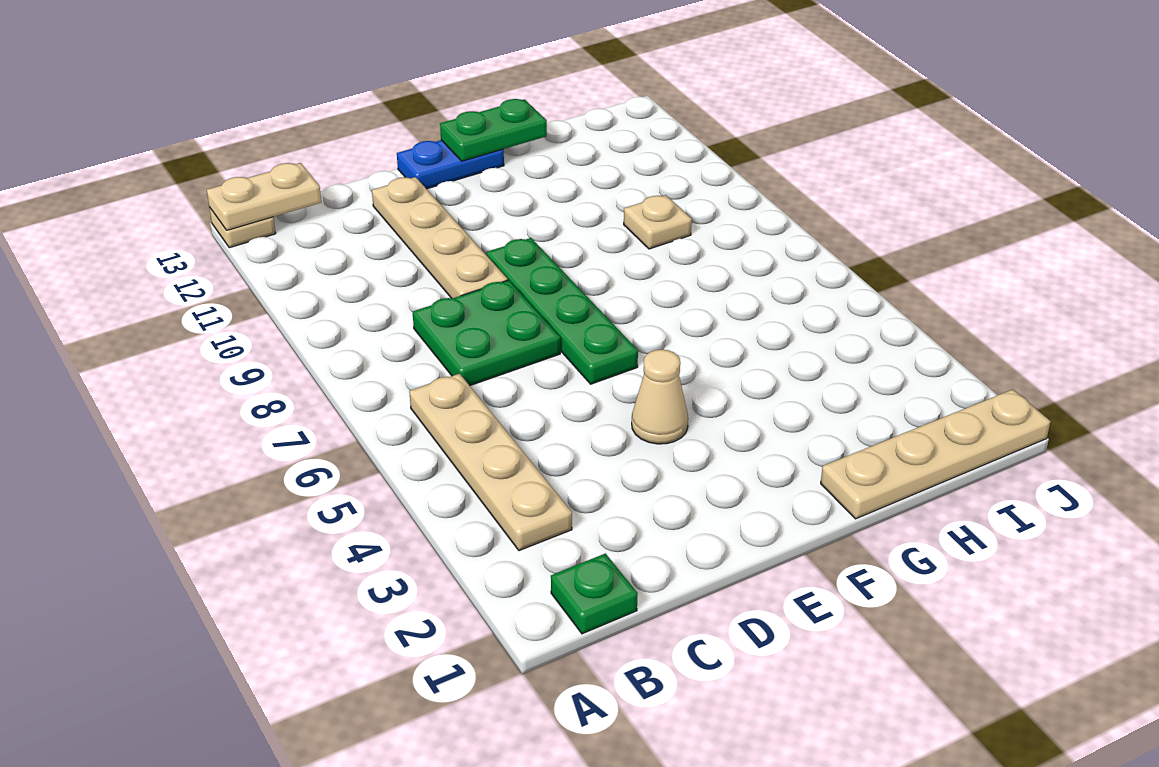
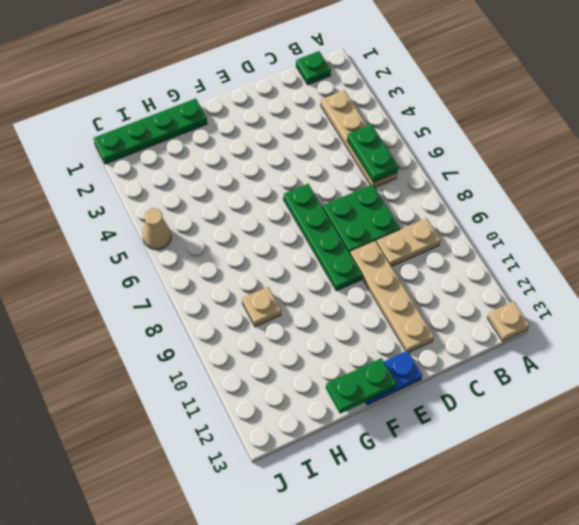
tan 1x2 plate [207,163,321,230] -> tan 1x2 plate moved to [376,218,441,267]
none -> green 1x2 plate [347,125,399,182]
tan 1x1 cone [632,350,688,444] -> tan 1x1 cone moved to [143,208,171,250]
tan 1x4 plate [821,390,1051,519] -> green 1x4 plate [94,98,207,164]

